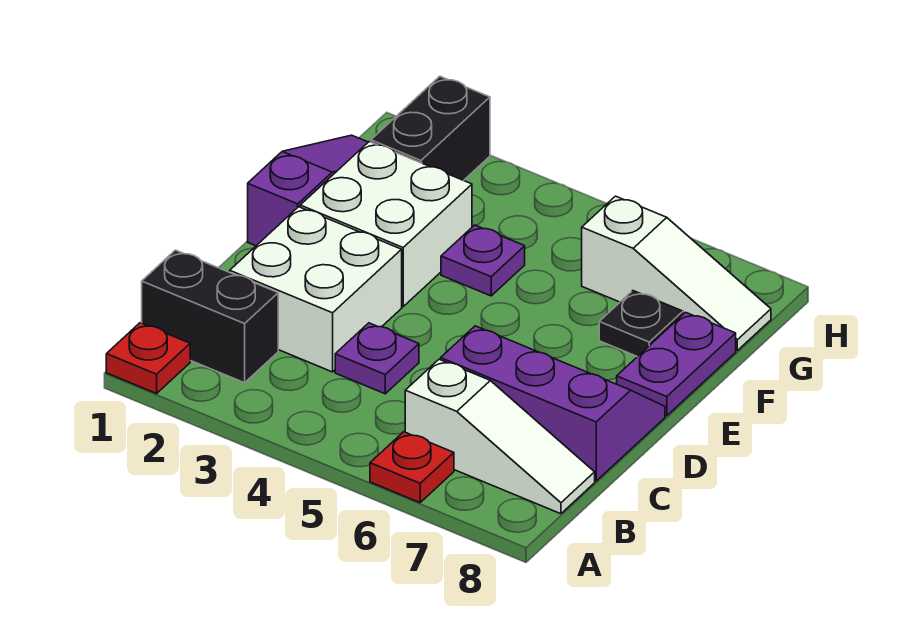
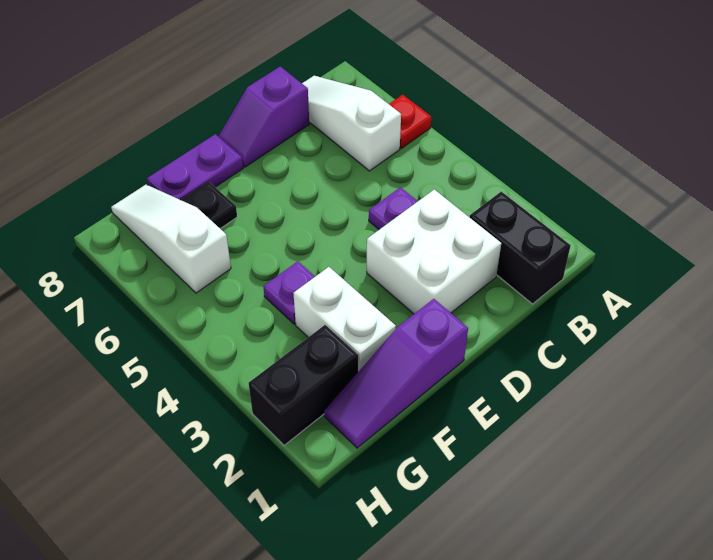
red 1x1 plate [106,323,190,394] -> none
purple 2x3 slope [441,326,665,481] -> purple 1x2 slope [218,66,309,167]
white 2x2 brick [300,142,472,307] -> white 1x2 brick [293,267,396,372]

